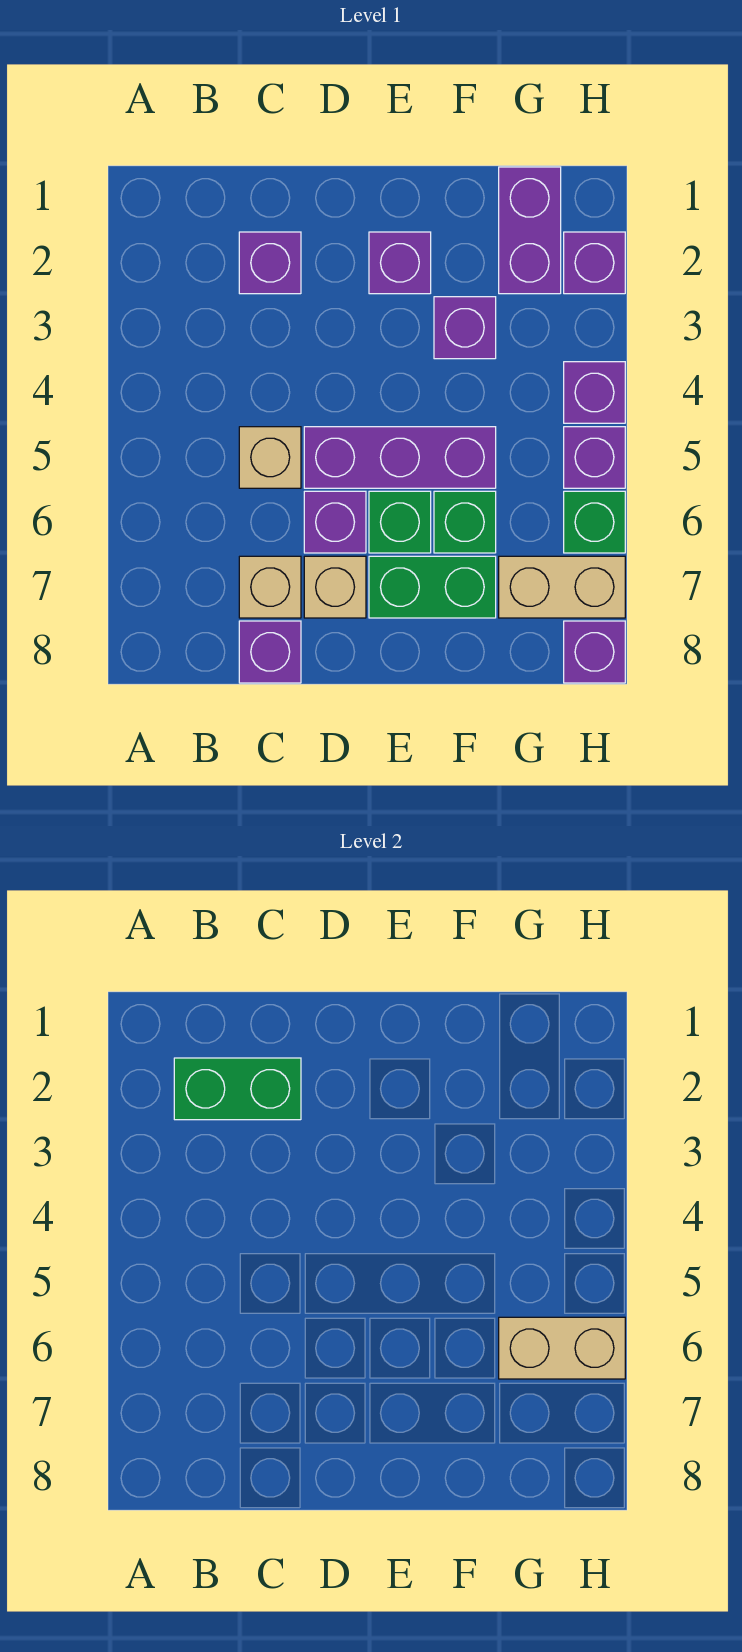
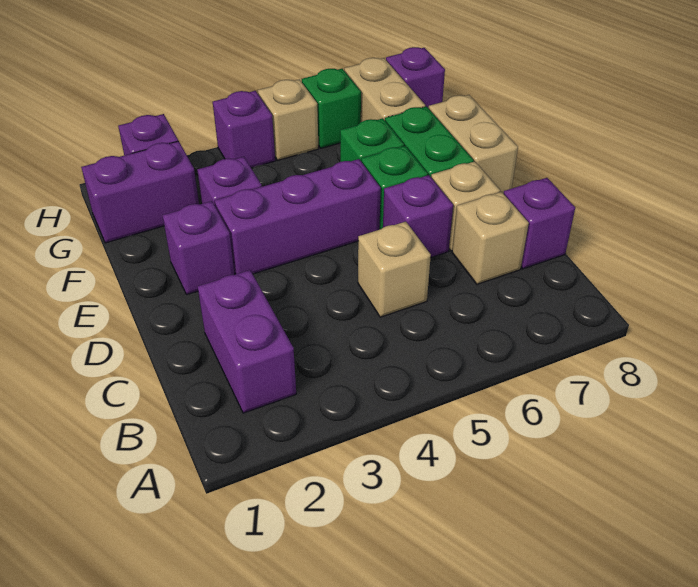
green 1x2 brick [174,1058,301,1120] -> none
purple 1x1 brick [239,232,301,294] -> purple 1x2 brick [198,270,296,413]
purple 1x3 brick [304,427,496,488] -> purple 1x3 brick turned to [215,159,381,274]
tan 1x2 brick [499,1317,625,1379] -> tan 1x2 brick moved to [428,95,518,193]
purple 1x1 brick [564,427,625,488] -> tan 1x1 brick [258,79,319,160]

